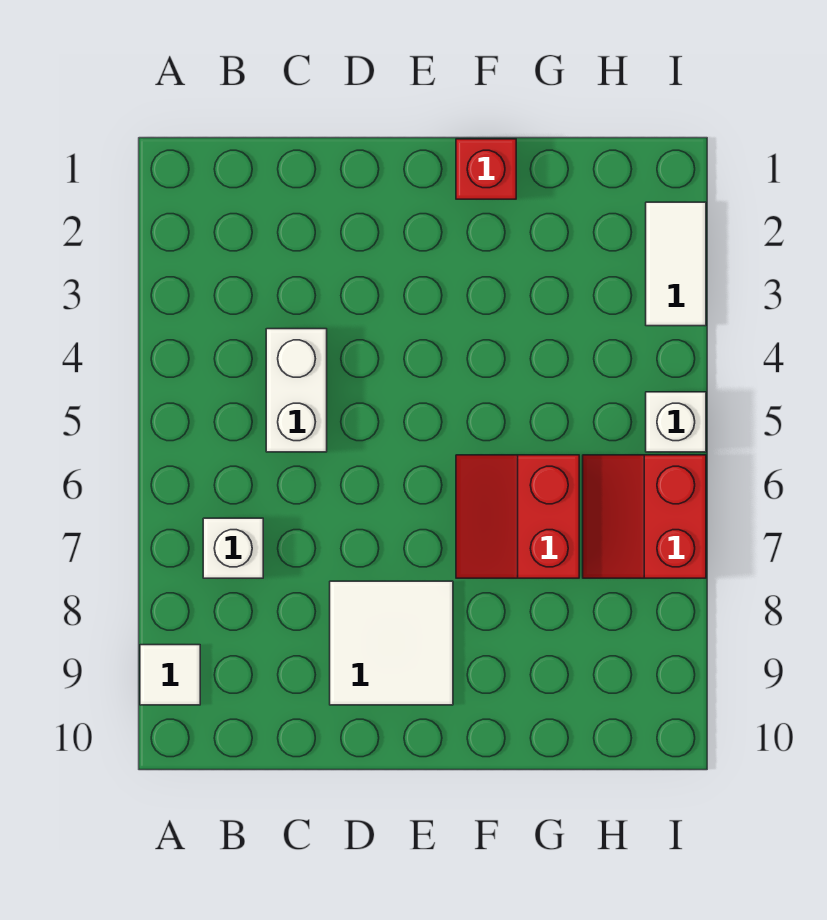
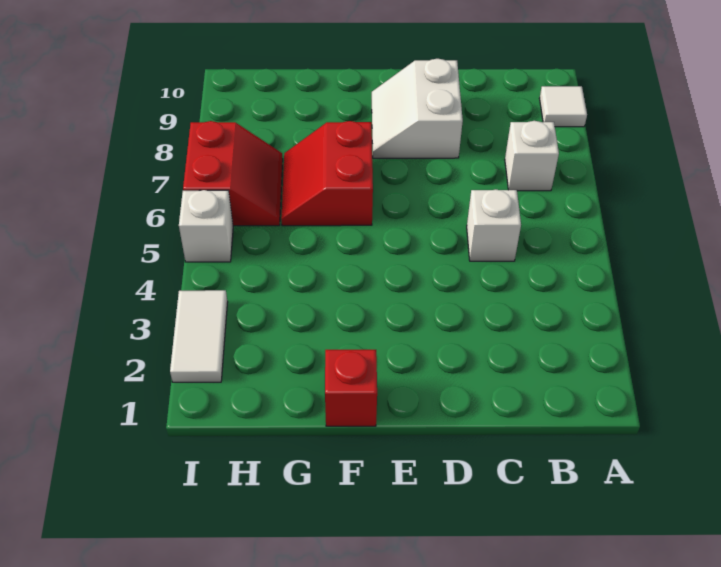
white 1x2 brick [266,329,327,452] -> white 1x1 brick [467,189,521,261]
white 2x2 tile [330,581,453,705] -> white 2x2 slope [372,59,463,158]
red 2x2 slope [456,455,579,578] -> red 2x2 slope turned to [281,121,373,226]

